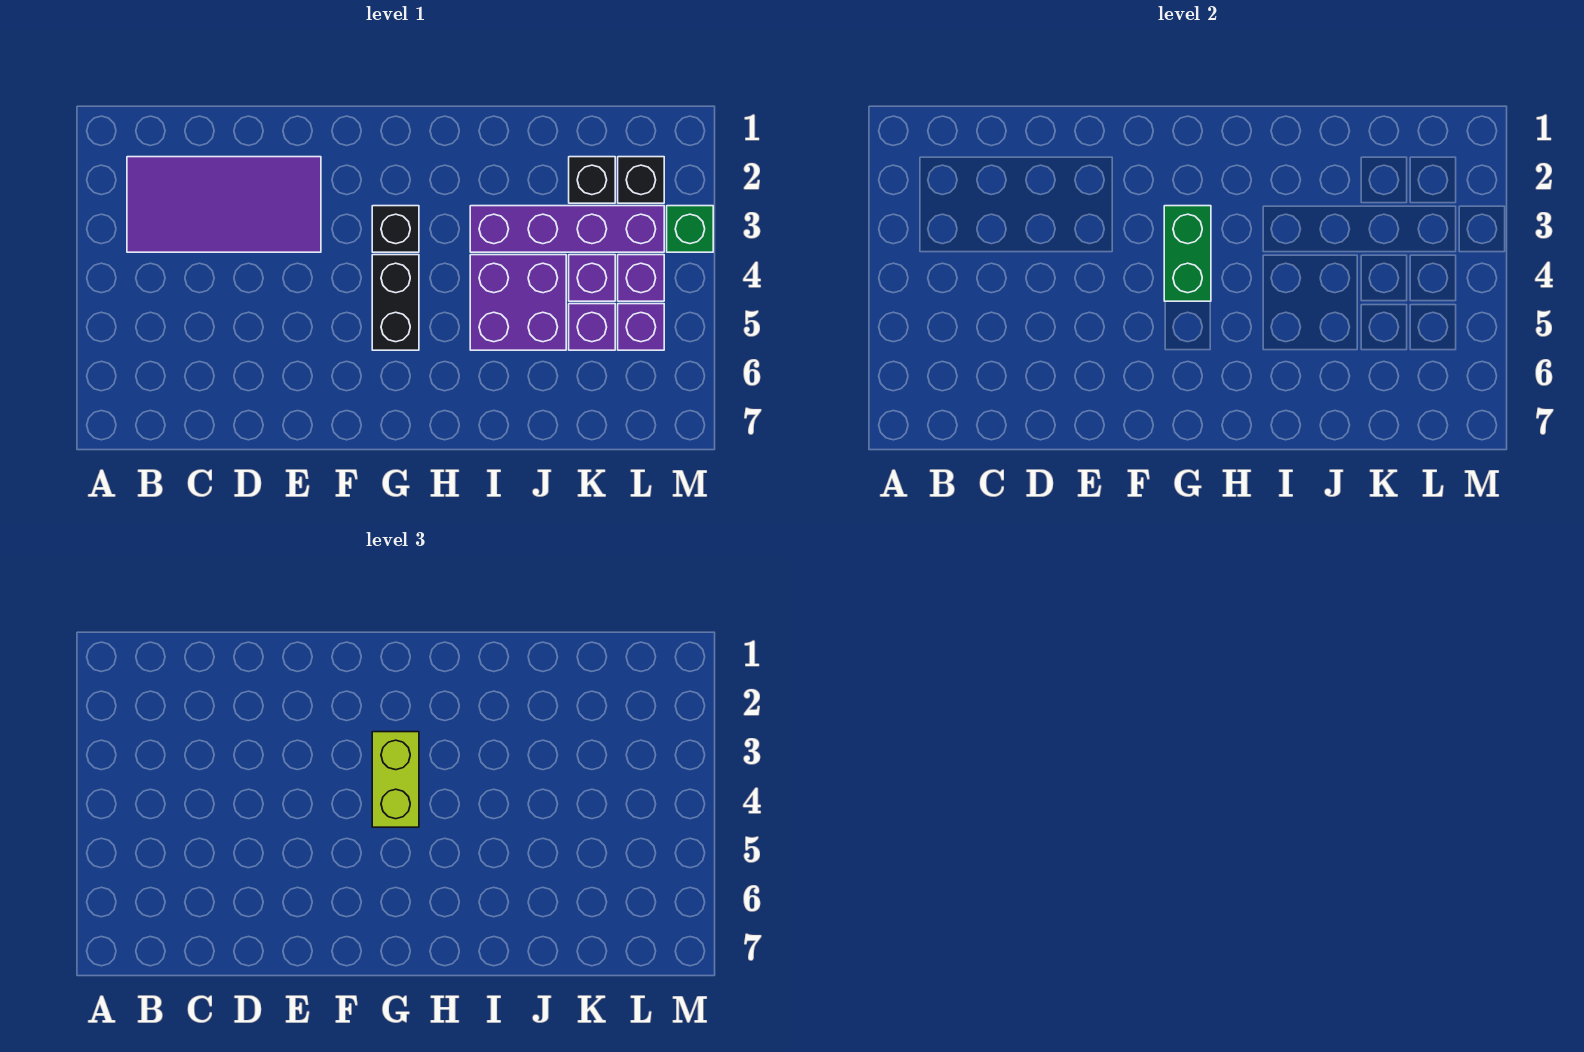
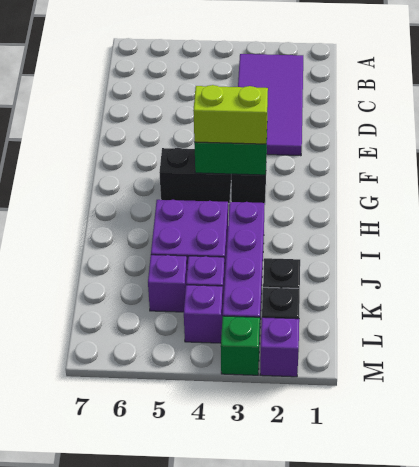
purple 1x1 brick [618,304,664,350] -> purple 1x1 brick moved to [260,317,299,377]

